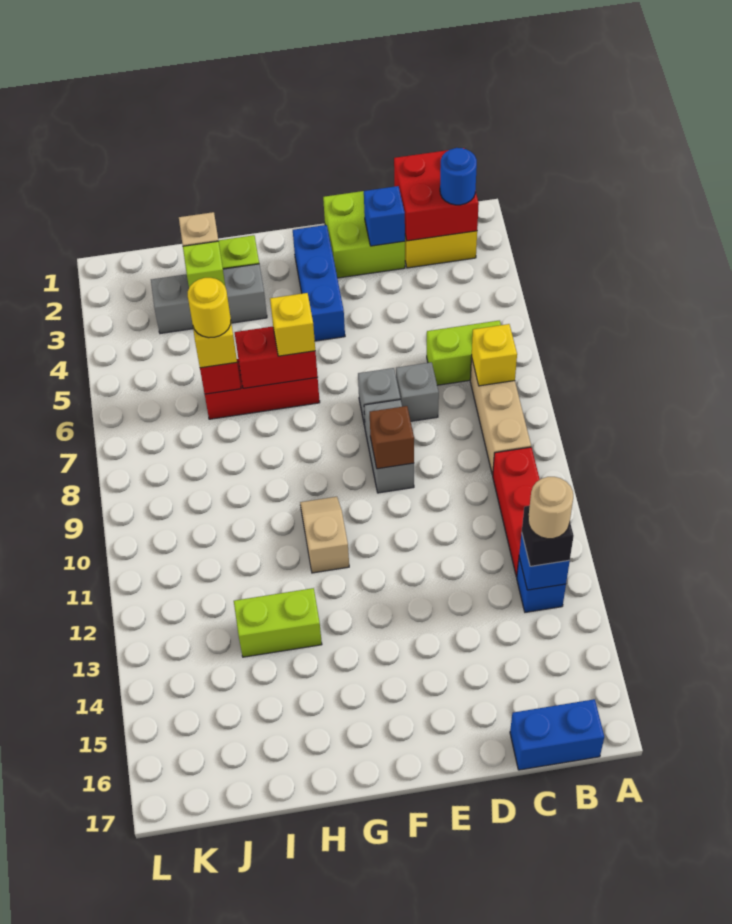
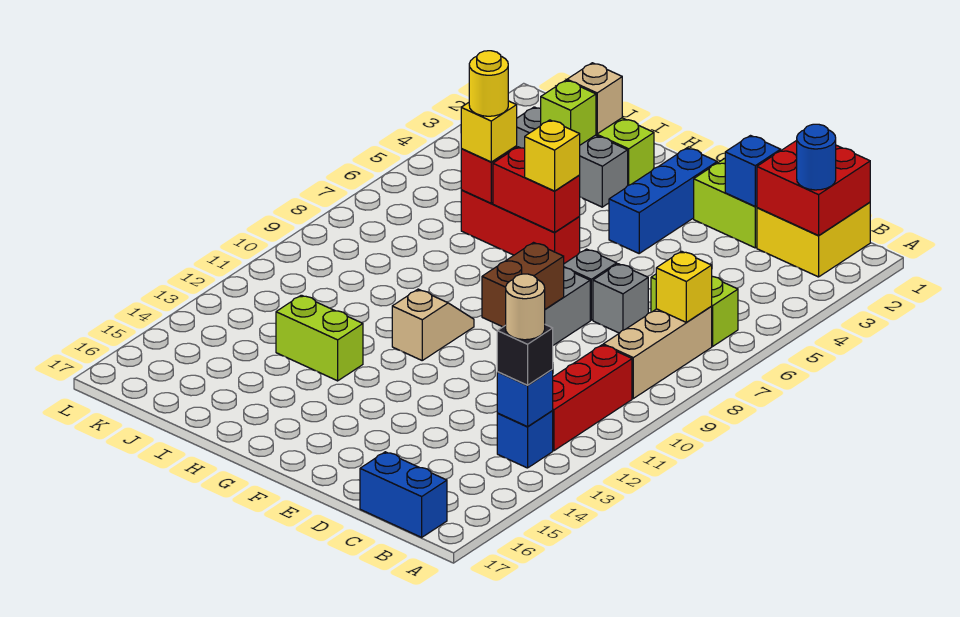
brown 1x1 brick [370,406,414,469] -> brown 1x2 brick [482,243,564,327]

